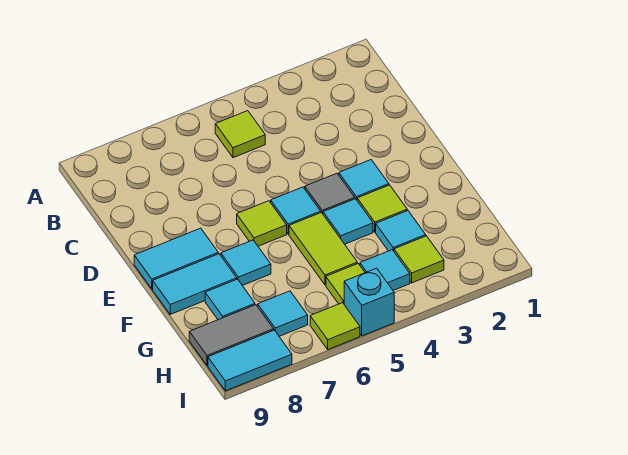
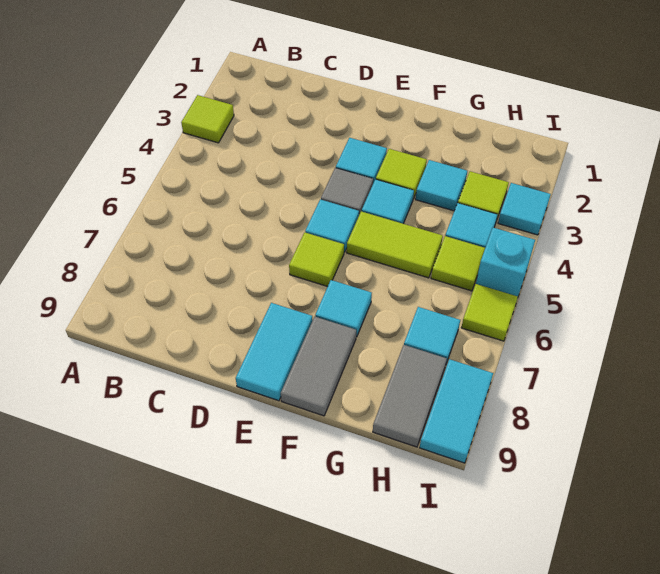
lime 1x1 tile [215,111,265,158] -> lime 1x1 tile moved to [181,95,234,143]
cyan 1x2 tile [153,254,237,314] -> grey 1x2 tile [281,317,356,416]
cyan 1x1 tile [205,279,255,320] -> cyan 1x1 tile moved to [498,183,551,235]

